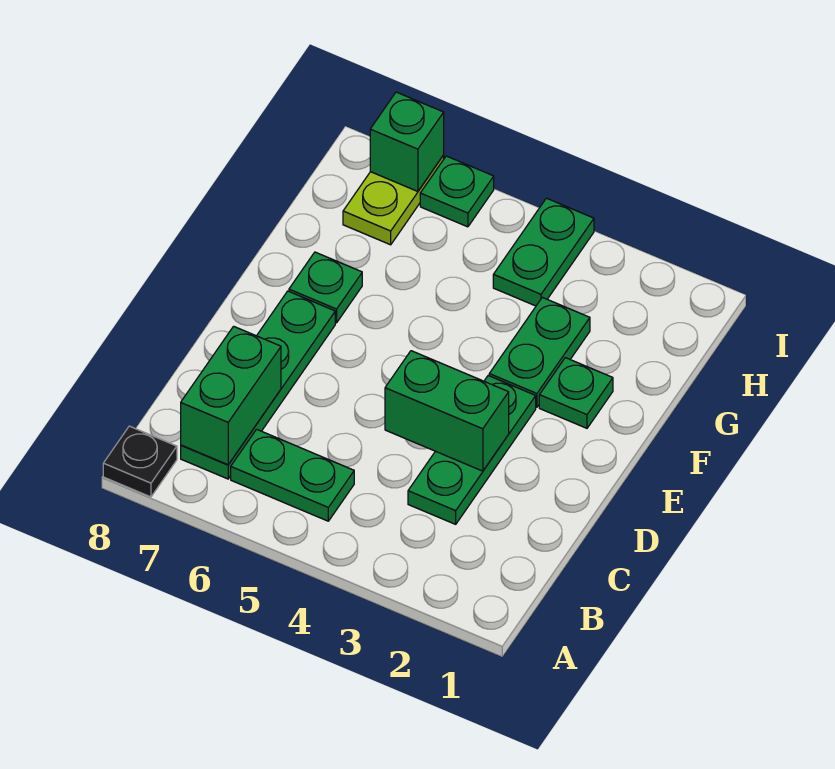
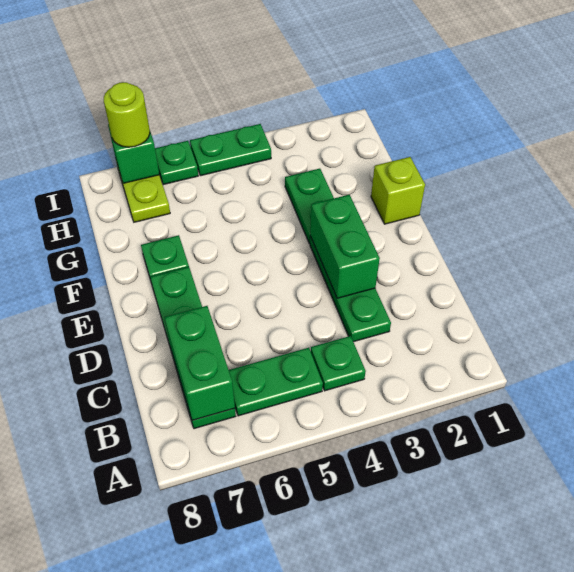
black 1x1 plate [103,426,177,497] -> none
green 1x2 brick [385,351,509,471] -> green 1x2 brick turned to [310,195,380,298]
none -> lime 1x1 brick [371,157,425,224]
green 1x1 plate [539,358,613,428] -> green 1x1 plate moved to [311,336,366,391]
green 1x2 plate [493,198,594,306] -> green 1x2 plate turned to [190,124,271,176]
none -> lime 1x1 round brick [104,82,150,147]

